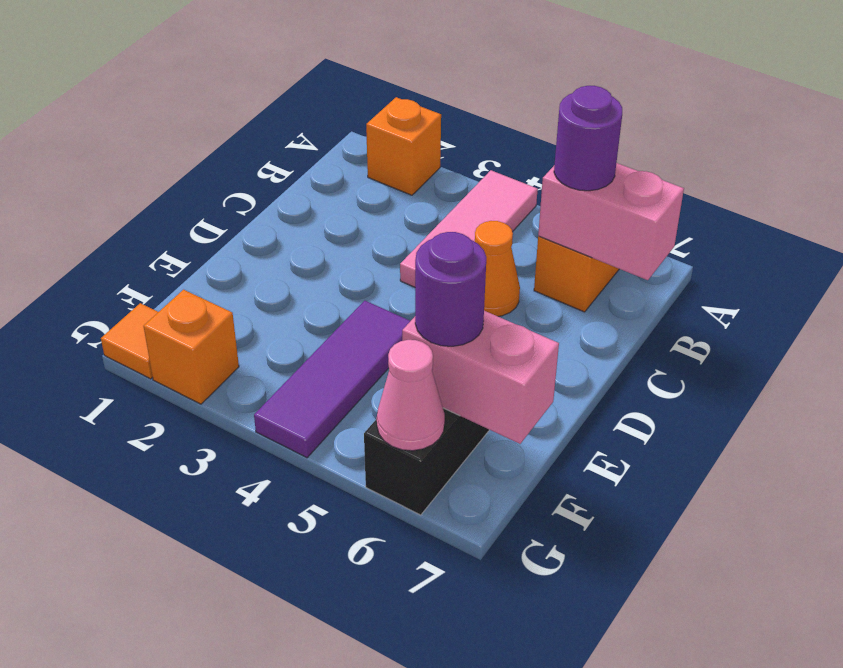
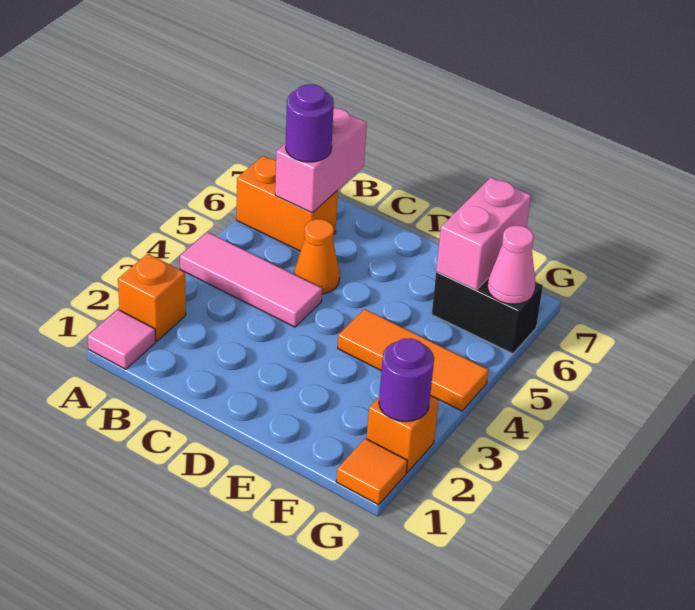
none -> pink 1x1 tile [88,310,156,369]
purple 1x3 tile [254,301,410,458] -> orange 1x3 tile [338,309,489,411]
purple 1x1 round brick [415,232,486,346] -> purple 1x1 round brick moved to [379,338,434,422]

